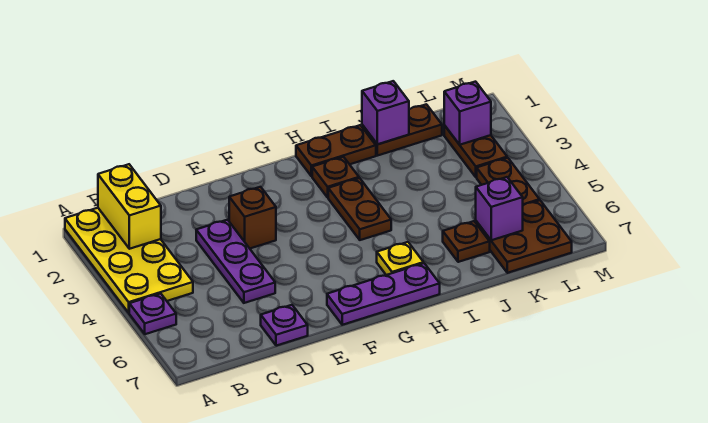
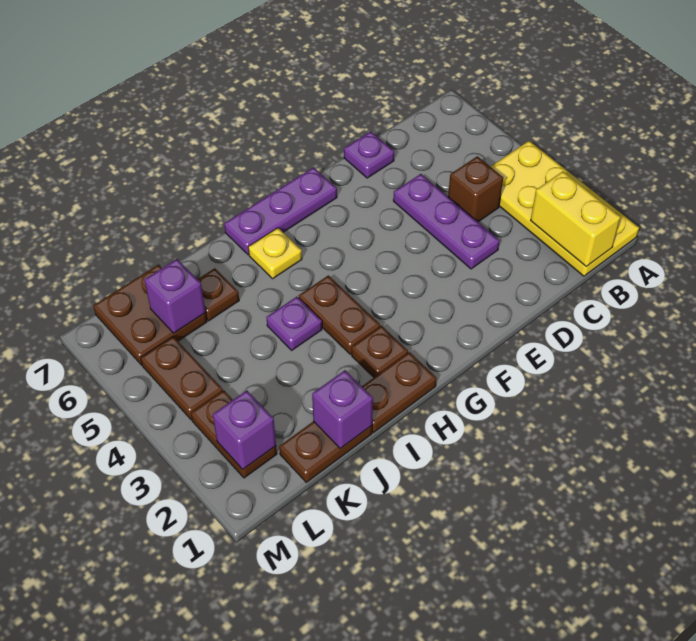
purple 1x1 plate [129,293,176,334] -> purple 1x1 plate moved to [266,297,322,350]
brown 1x1 brick [229,187,276,248] -> brown 1x1 brick moved to [448,156,503,222]

